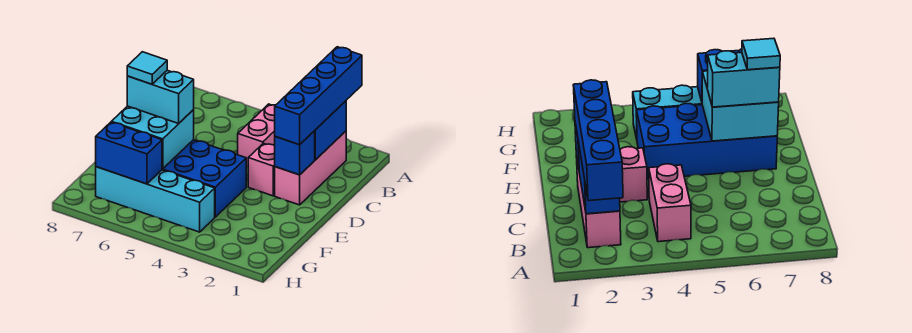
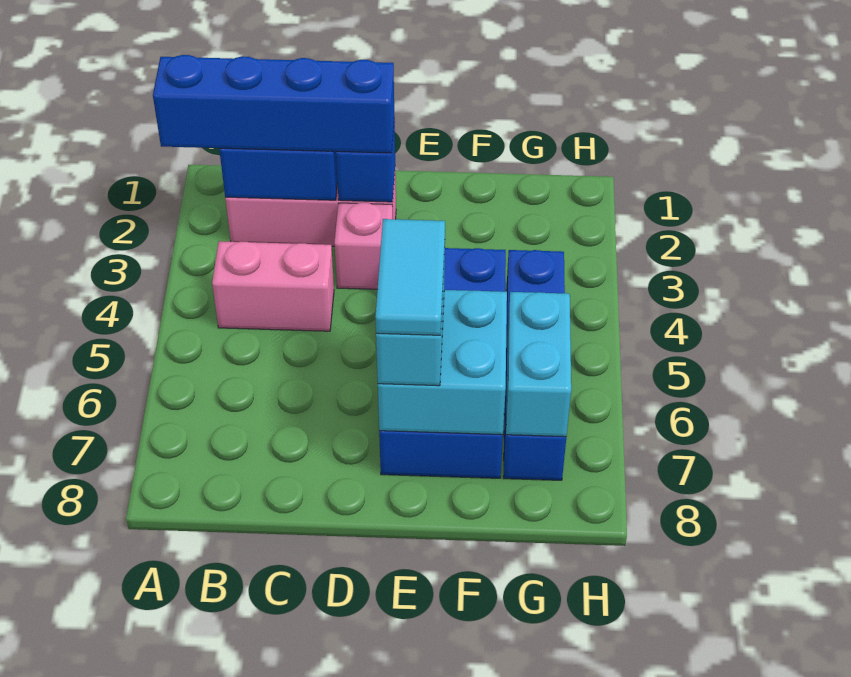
cyan 1x1 tile [127,52,167,84] -> cyan 1x2 tile [375,219,445,335]
cyan 1x4 brick [96,167,215,232] -> blue 1x4 brick [503,250,566,480]
blue 1x2 brick [96,122,162,184] -> cyan 1x2 brick [506,292,571,437]

